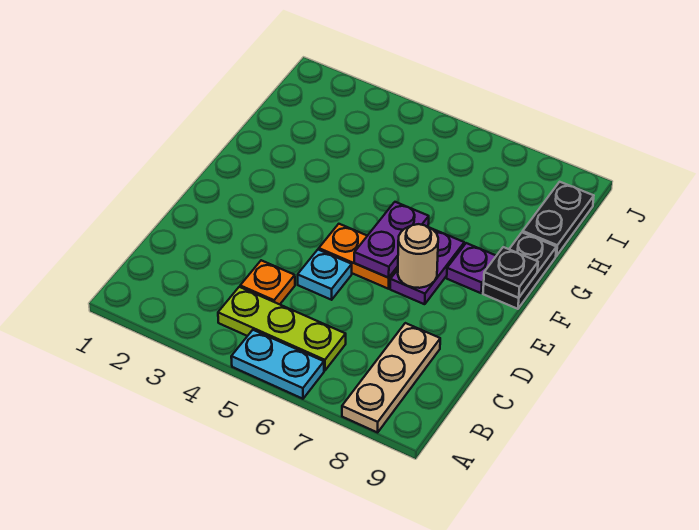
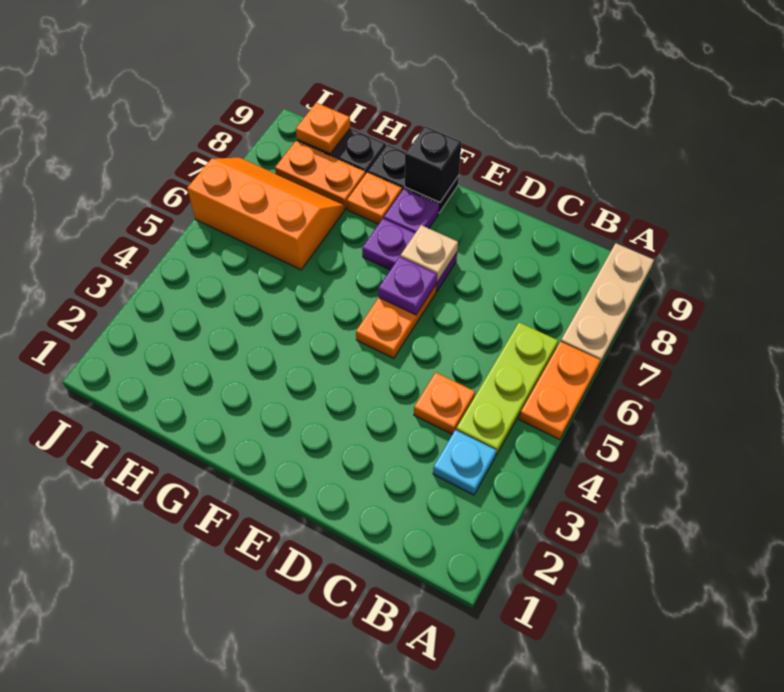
cyan 1x2 plate [231,330,324,399] -> orange 1x2 plate [519,341,601,439]
tan 1x3 plate [342,323,440,432] -> tan 1x3 plate turned to [561,243,654,365]
cyan 1x1 plate [298,250,352,300] -> cyan 1x1 plate moved to [433,430,496,495]
purple 1x2 plate [354,202,429,278] -> purple 1x1 plate [378,257,437,315]
tan 1x1 round brick [398,224,438,288] -> tan 1x1 plate [401,225,458,282]
black 1x1 plate [484,247,538,298] -> black 1x1 brick [405,126,462,202]
none -> orange 1x1 plate [347,173,402,224]
none -> orange 2x3 slope [187,158,345,270]
none -> orange 1x2 plate [275,141,365,209]
none -> orange 1x1 plate [296,103,350,154]

